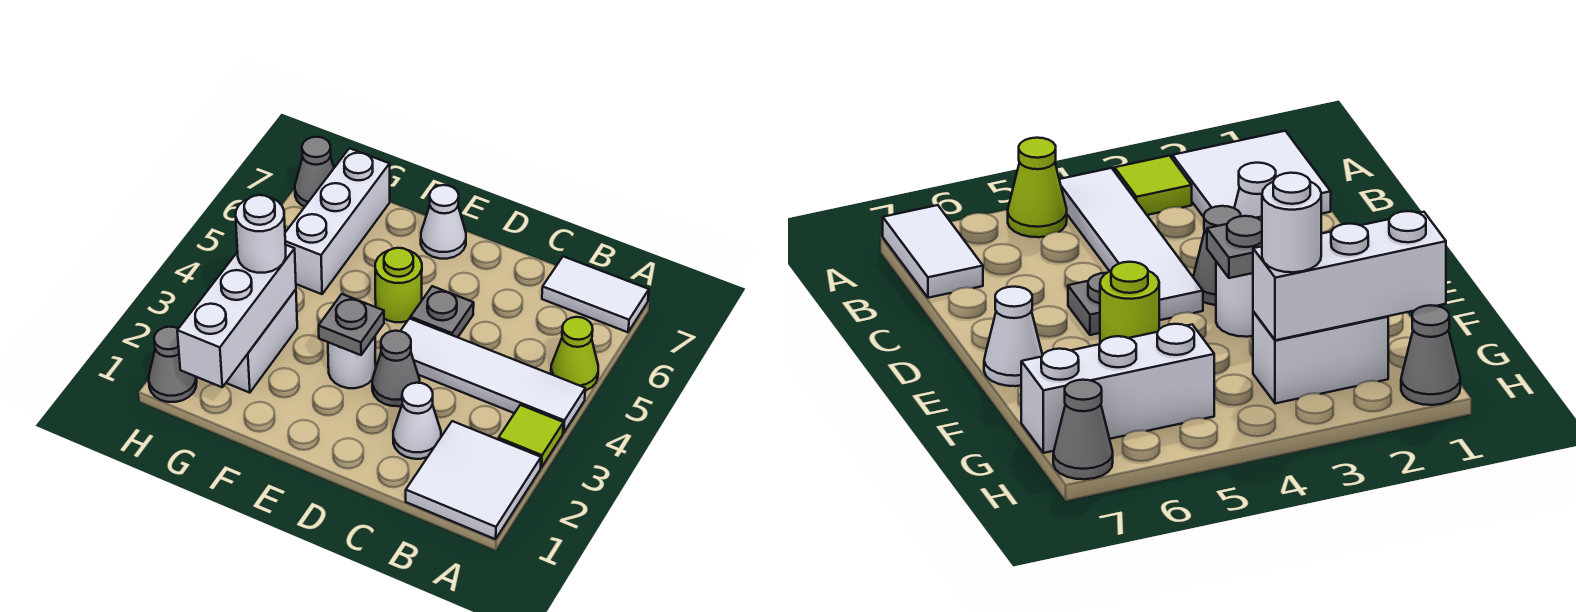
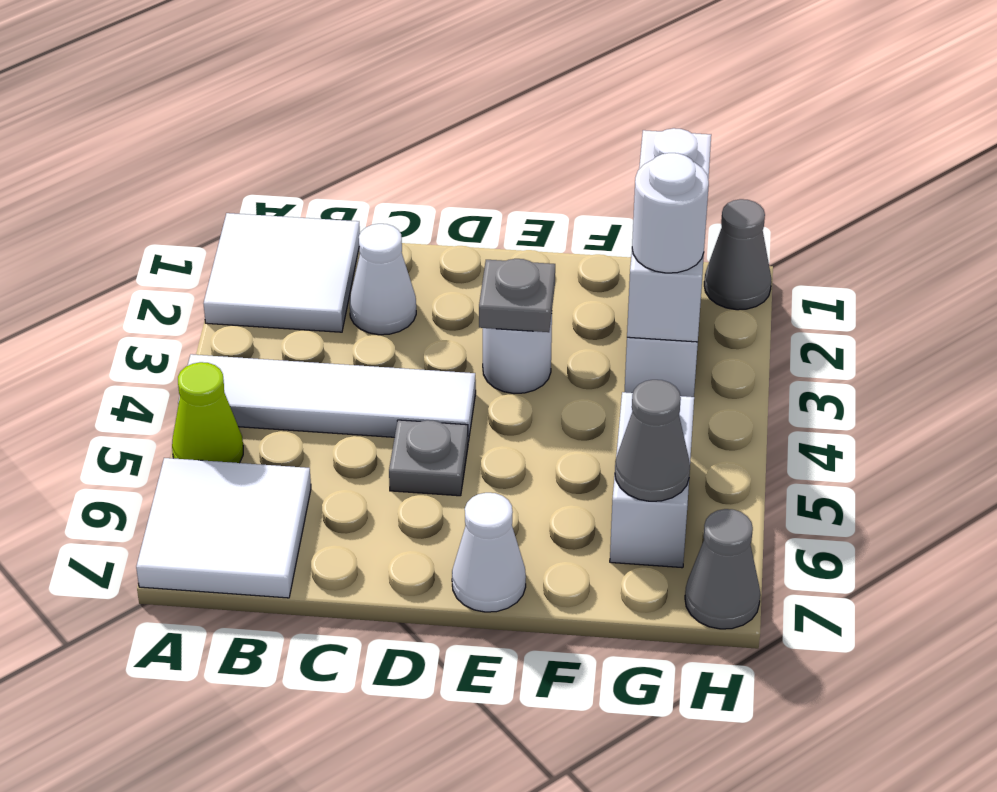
lime 1x1 tile [498,405,563,468] -> none
white 1x2 tile [542,256,649,332] -> white 2x2 tile [136,458,311,598]
grey 1x1 cone [372,331,420,406] -> grey 1x1 cone moved to [615,380,690,501]
lime 1x1 round brick [375,248,422,322] -> none
white 1x3 brick [285,148,390,294] -> white 1x2 brick [610,392,694,568]

